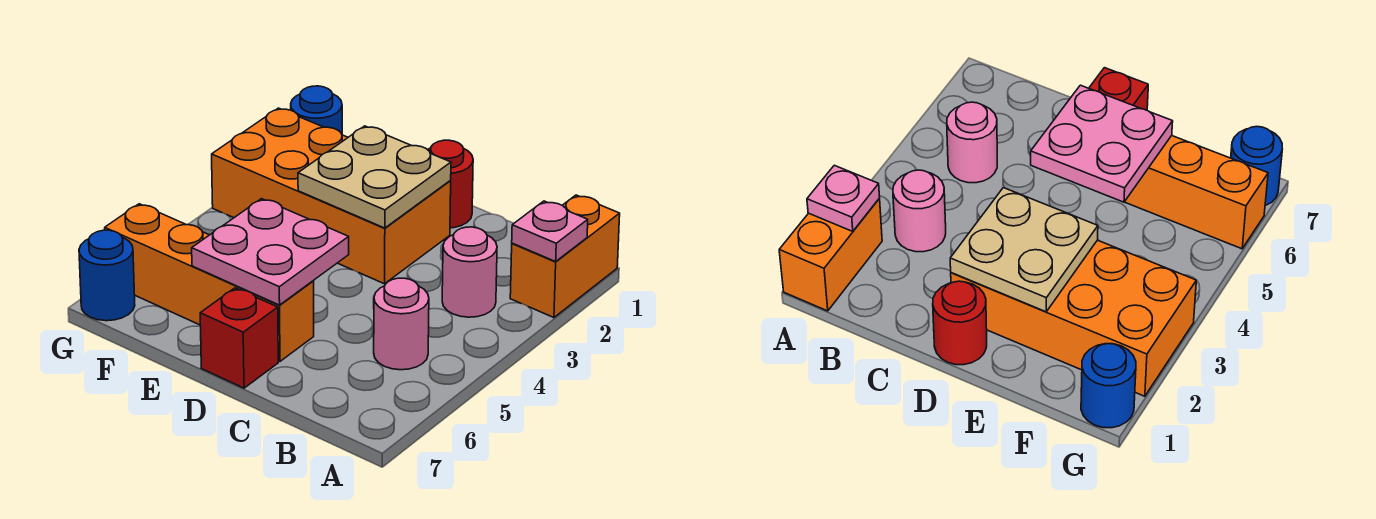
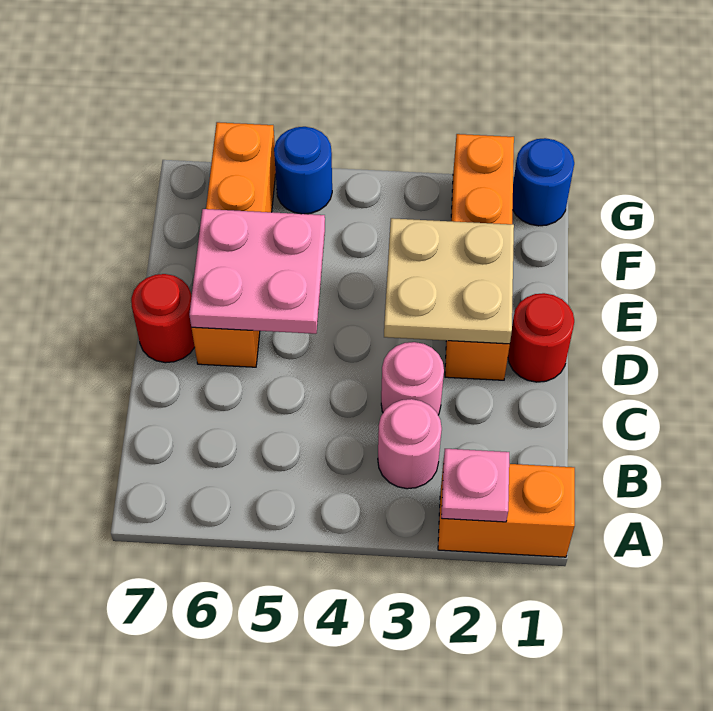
pink 1x1 round brick [374,278,429,370] -> pink 1x1 round brick moved to [381,342,444,415]
orange 2x4 brick [212,108,451,284] -> orange 1x4 brick [445,134,514,380]
red 1x1 brick [200,288,278,388] -> red 1x1 round brick [131,274,195,363]
blue 1x1 round brick [79,230,135,321] -> blue 1x1 round brick moved to [274,127,332,214]

